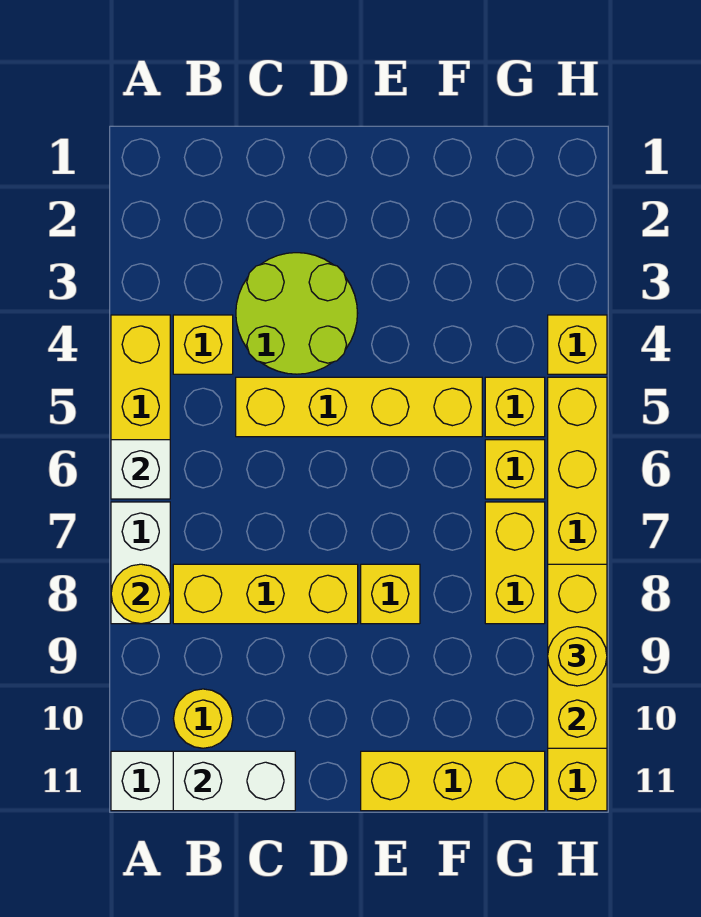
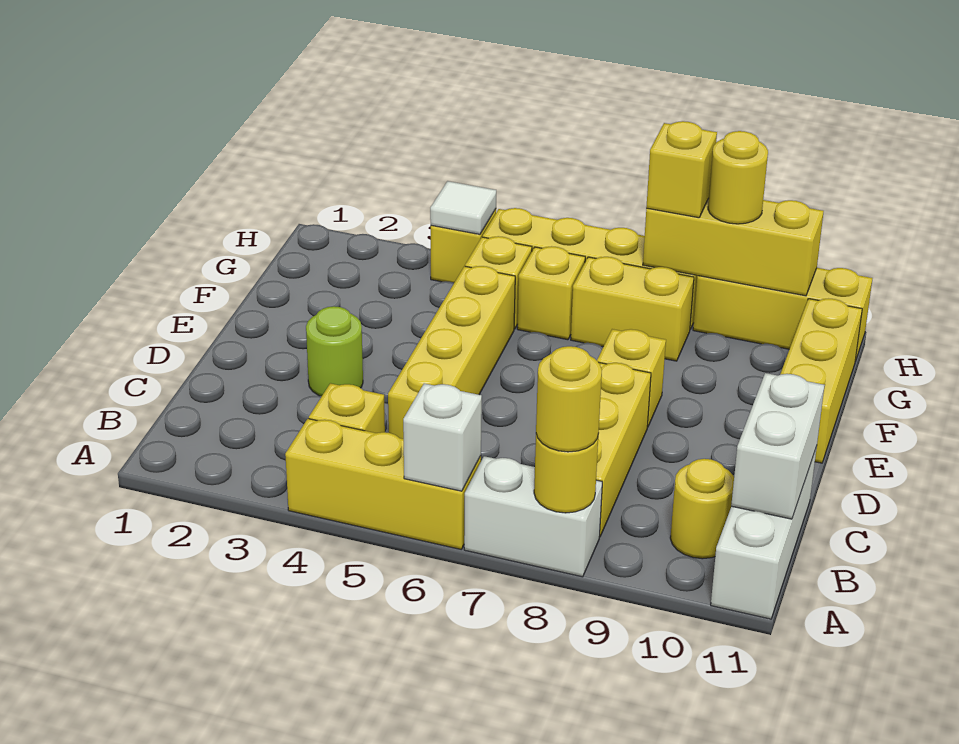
none -> yellow 1x1 round brick [536,346,602,452]
lime 2x2 round brick [236,253,358,374] -> lime 1x1 round brick [306,306,363,396]
none -> white 1x1 tile [430,181,496,234]
none -> yellow 1x1 brick [646,121,717,218]

